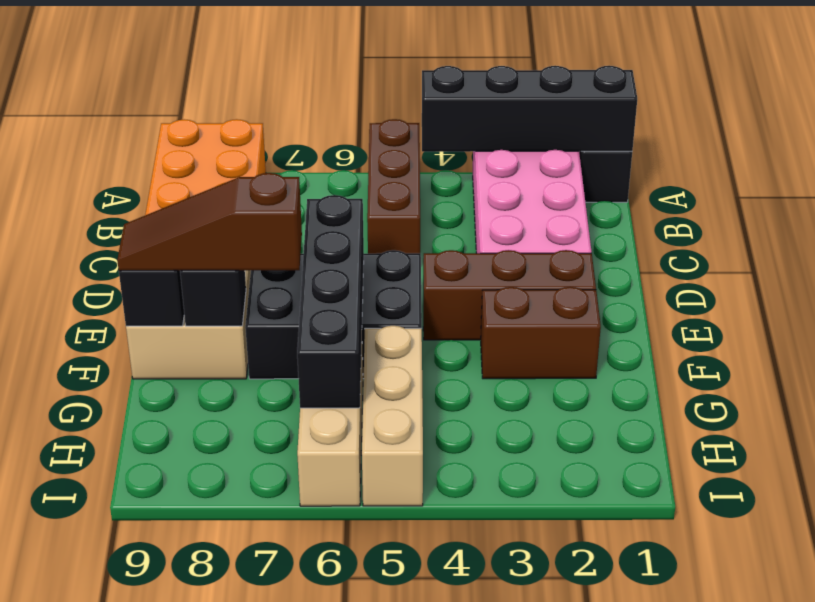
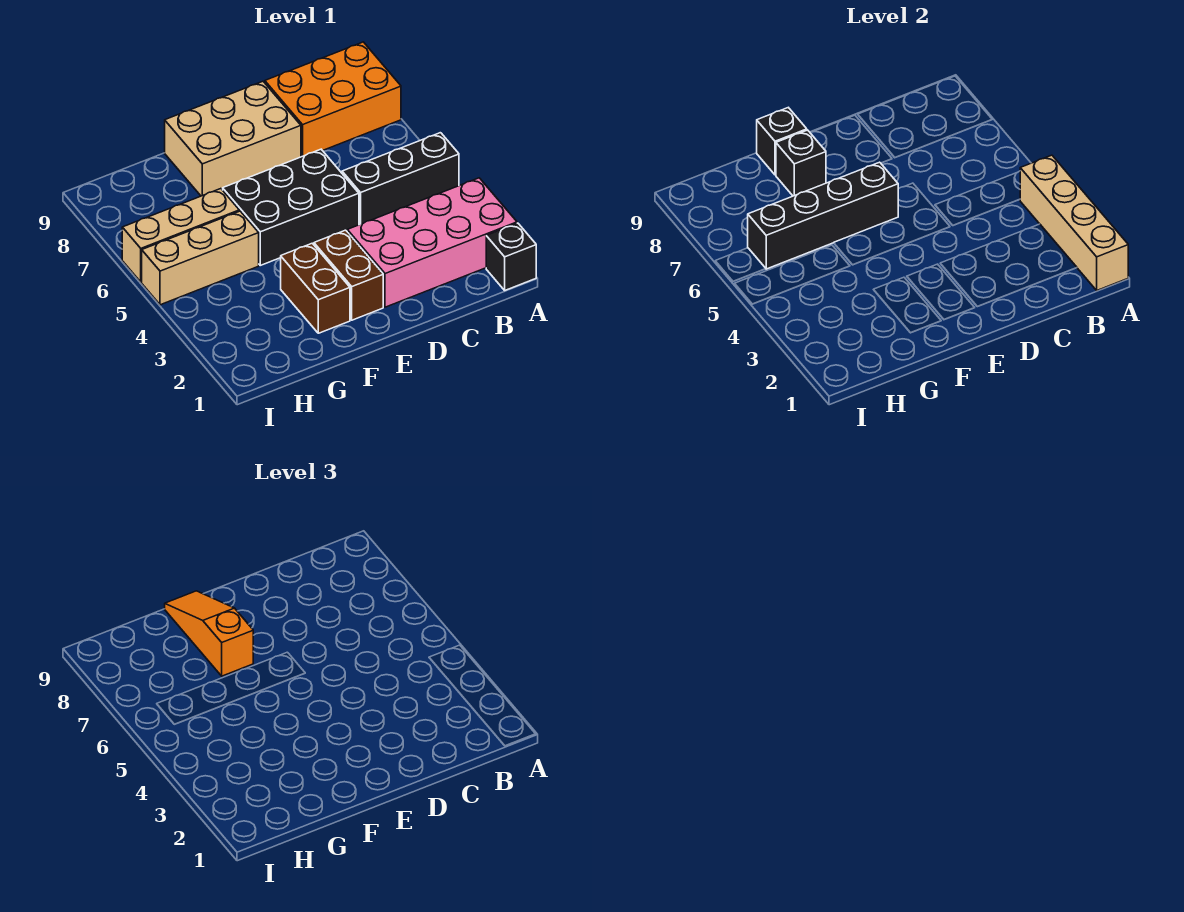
black 1x4 brick [422,66,637,152] -> tan 1x4 brick [1020,155,1128,290]
brown 1x3 brick [367,119,420,254] -> black 1x3 brick [342,133,459,225]
brown 1x3 brick [423,250,596,340] -> brown 1x2 brick [314,230,383,320]
black 2x3 brick [245,250,422,379] -> black 2x3 brick turned to [223,149,359,265]
brown 1x3 slope [117,173,302,271] -> orange 1x3 slope [165,591,253,676]

